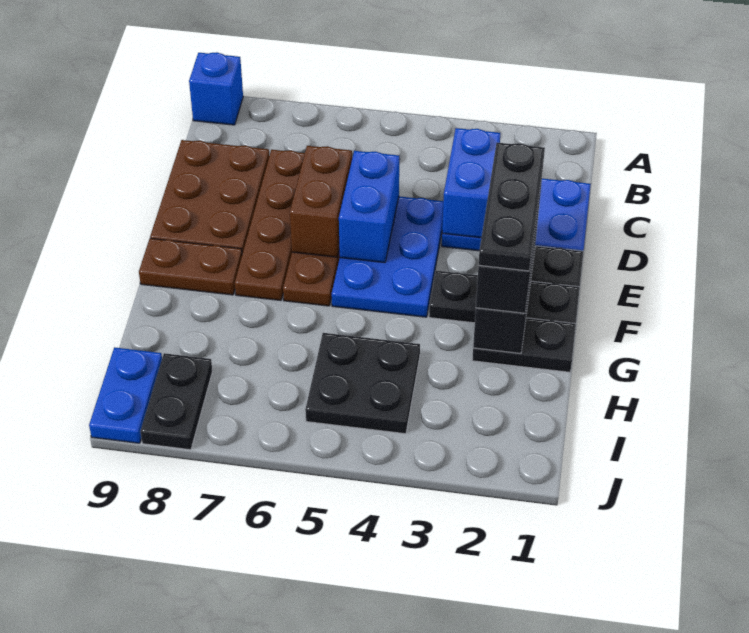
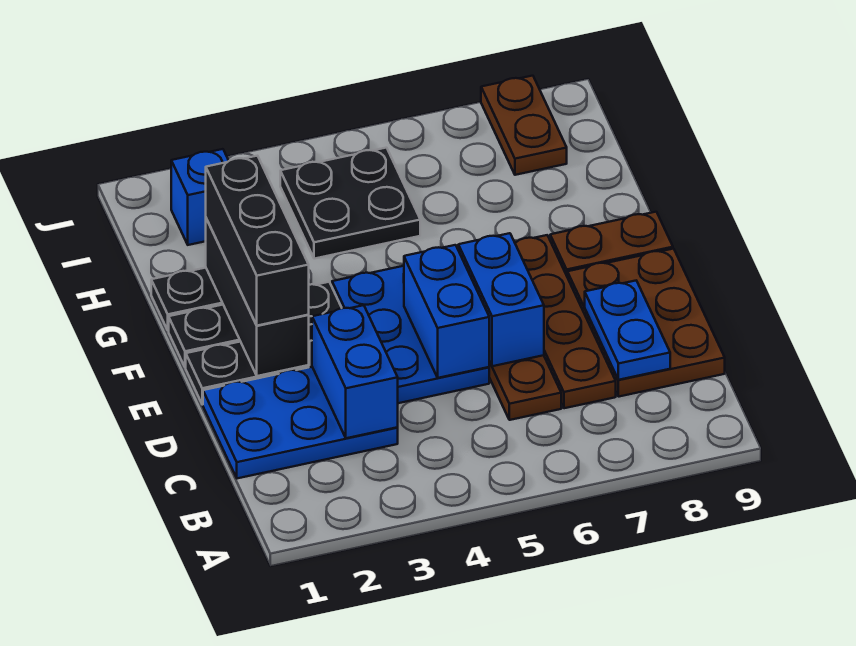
blue 1x1 brick [189,52,243,125] -> blue 1x1 brick moved to [171,149,229,245]
brown 1x2 brick [290,146,352,257] -> blue 1x2 brick [458,233,544,366]
black 1x3 plate [479,143,545,271] -> none
black 1x2 plate [140,353,212,450] -> brown 1x2 plate [481,76,567,175]
blue 1x2 plate [89,347,162,443] -> blue 1x2 plate moved to [585,281,670,380]

